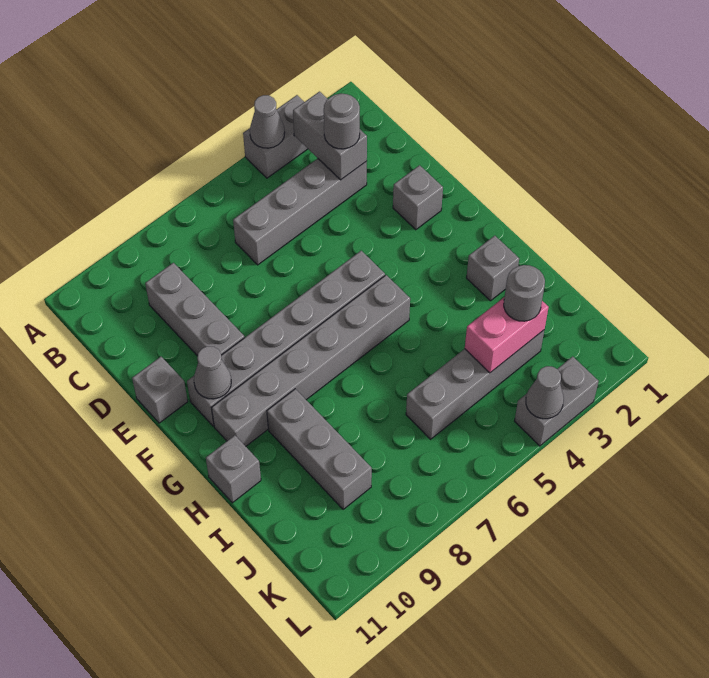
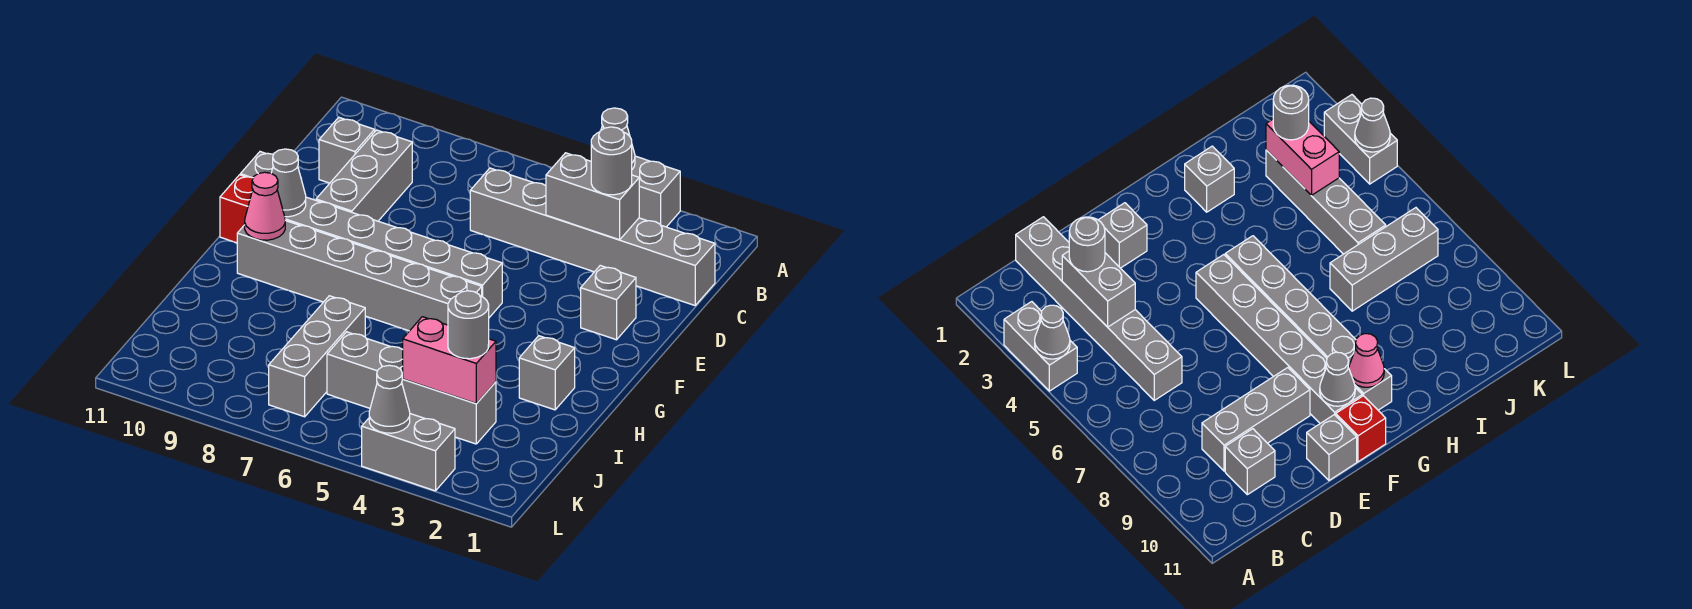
grey 1x2 brick [293,92,367,180] -> grey 1x2 brick turned to [546,153,639,240]
grey 1x4 brick [233,159,367,265] -> grey 1x6 brick [470,168,715,305]
none -> red 1x1 brick [220,175,253,243]
none -> pink 1x1 cone [245,172,285,240]
grey 1x3 brick [267,389,372,509] -> grey 1x3 brick moved to [269,296,366,417]
grey 1x1 brick [206,435,261,503] -> grey 1x1 brick moved to [319,117,375,183]

